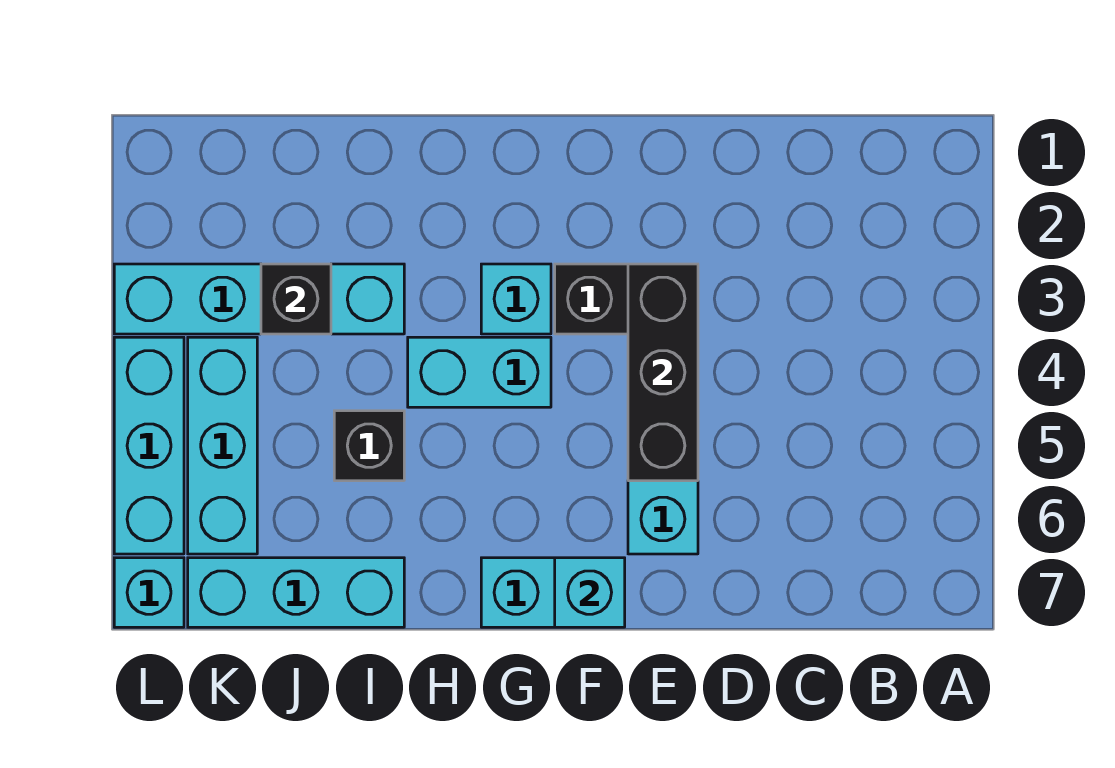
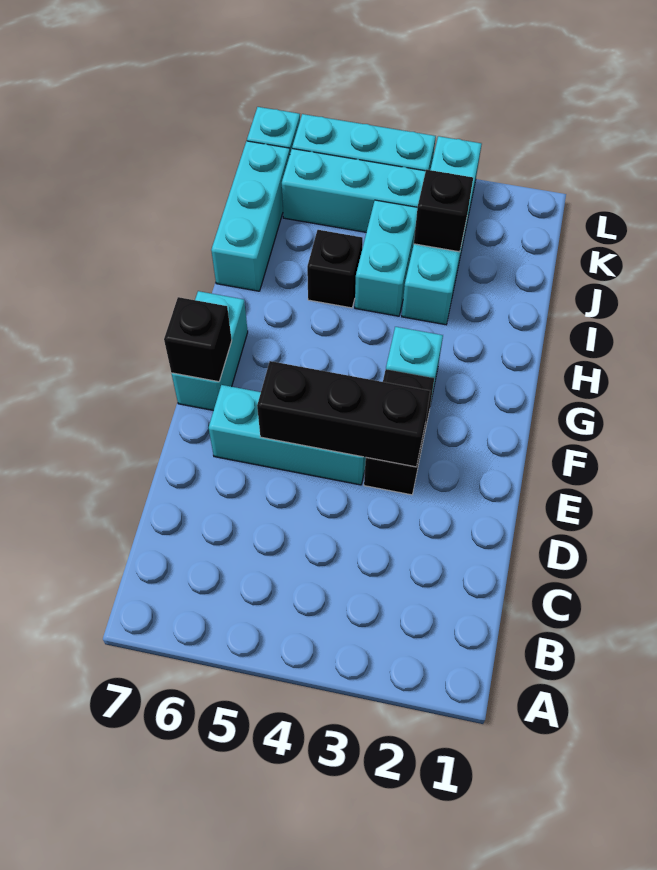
cyan 1x1 brick [555,558,625,627] -> black 1x1 brick [164,297,232,382]
cyan 1x2 brick [408,337,551,407] -> cyan 1x2 brick moved to [355,200,417,316]

